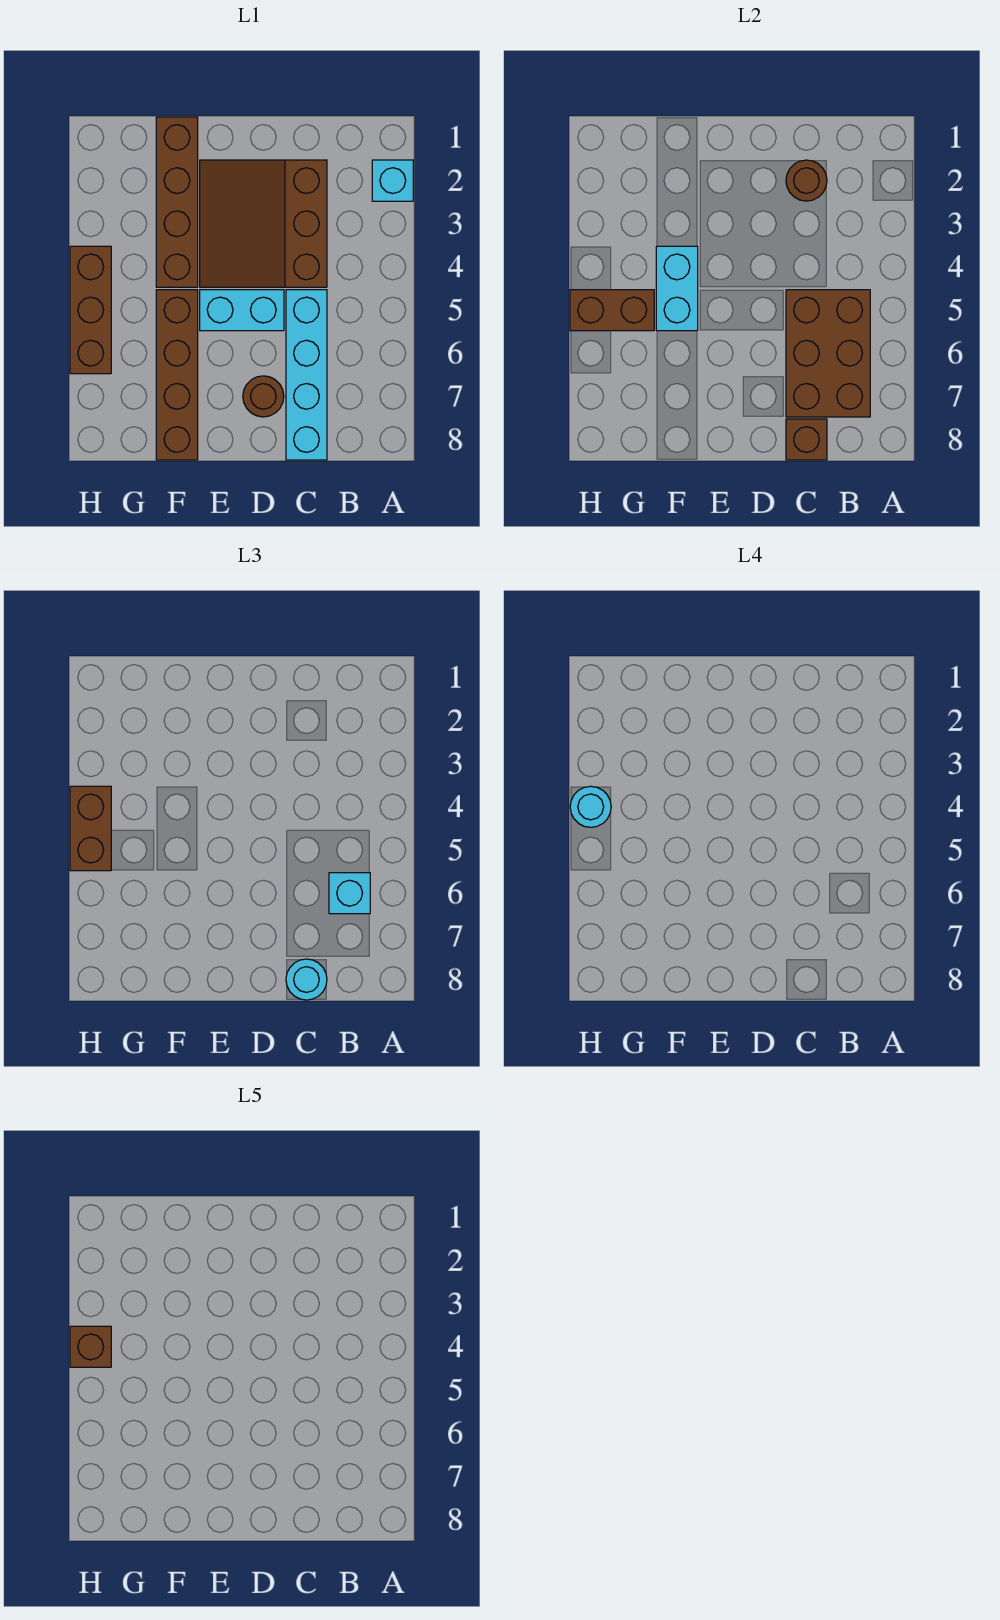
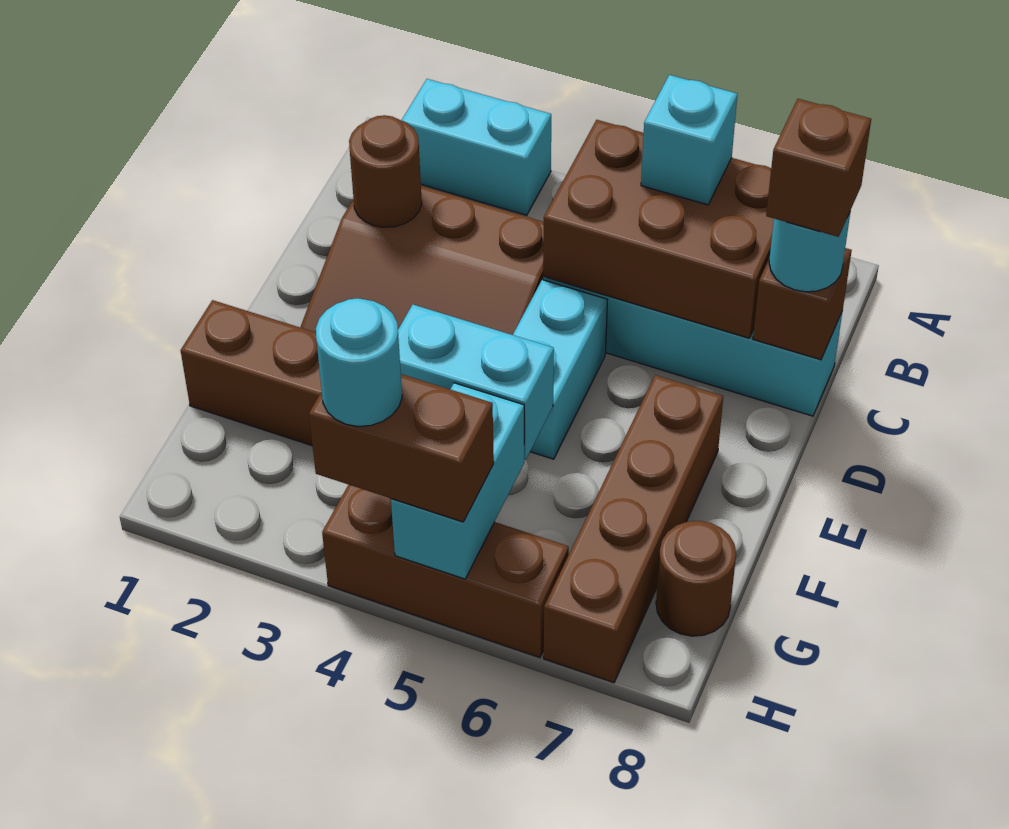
cyan 1x1 brick [372,160,413,201] -> cyan 1x2 brick [401,79,551,215]
brown 1x1 round brick [243,376,284,417] -> brown 1x1 round brick moved to [656,521,736,636]
brown 1x4 brick [156,290,198,460] -> brown 1x4 brick turned to [544,375,723,683]
brown 1x2 brick [570,290,654,331] -> cyan 1x2 brick [391,383,524,579]
brown 1x1 brick [70,1326,111,1367] -> brown 1x1 brick moved to [766,99,871,237]

